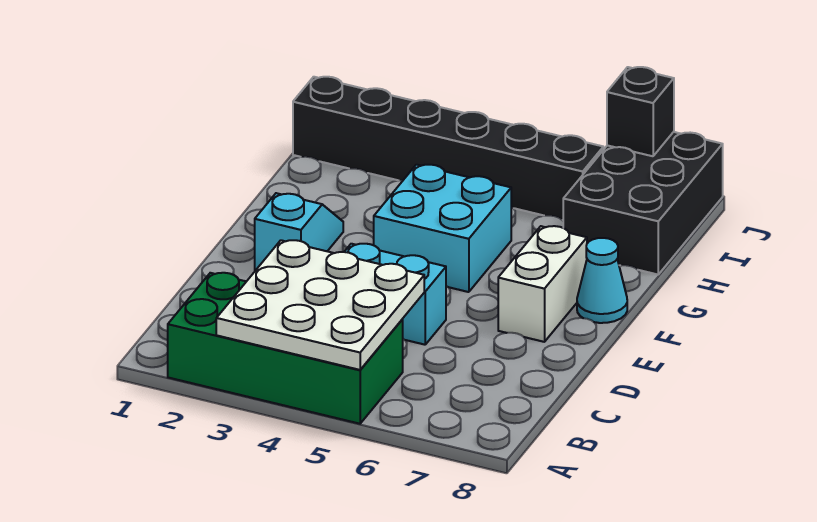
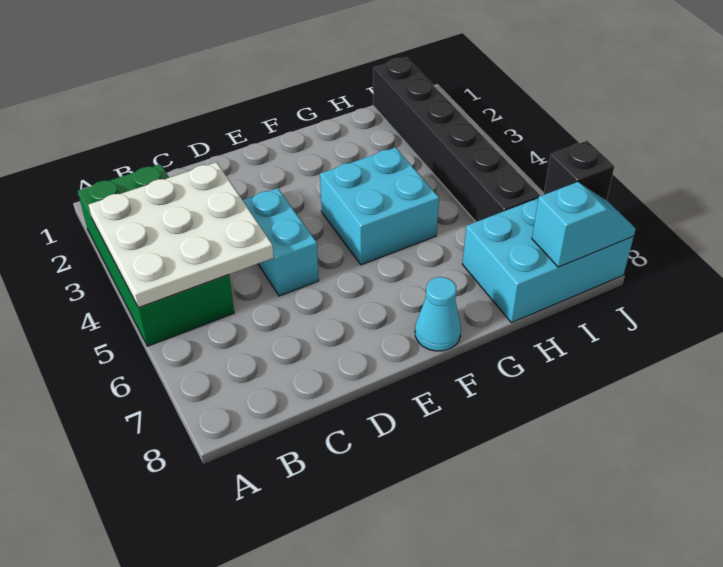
cyan 1x2 slope [255,193,343,271] -> cyan 1x2 slope moved to [532,182,636,267]
white 1x2 brick [498,226,587,342] -> none
black 2x3 brick [563,132,723,275] -> cyan 2x3 brick [462,198,633,323]

